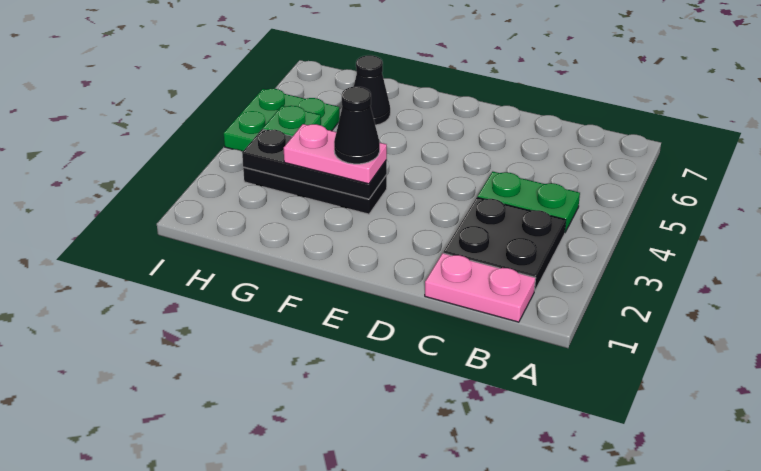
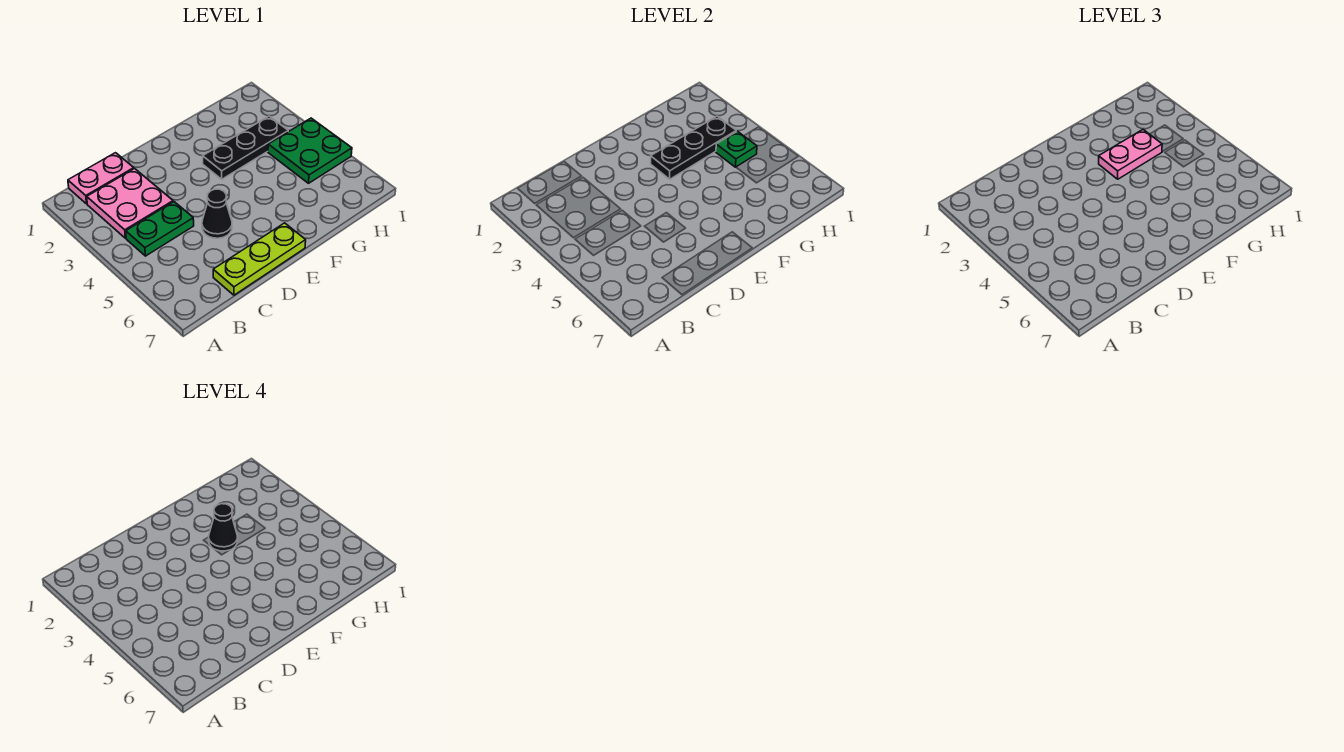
black 2x2 plate [443,198,566,291] -> pink 2x2 plate [87,169,173,238]
none -> lime 1x3 plate [213,223,306,295]
black 1x1 cone [354,55,390,125] -> black 1x1 cone moved to [202,189,232,238]

